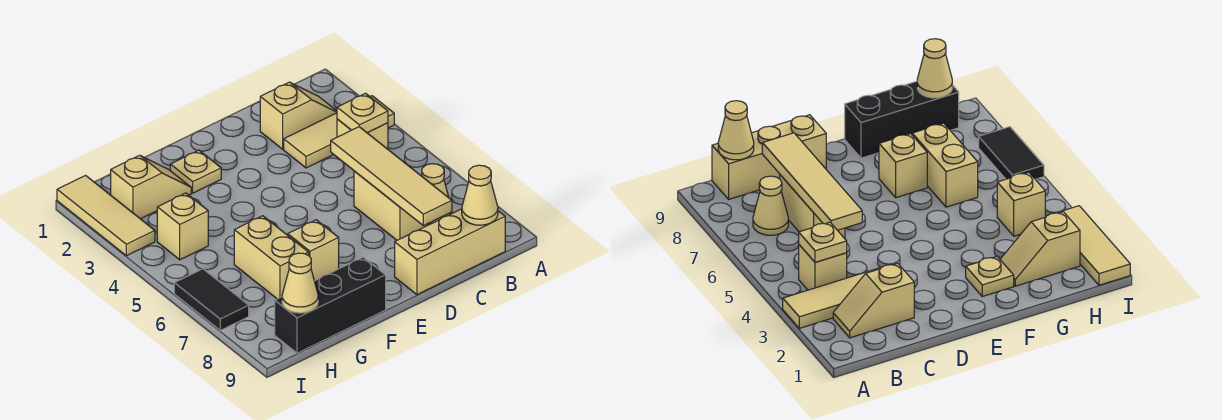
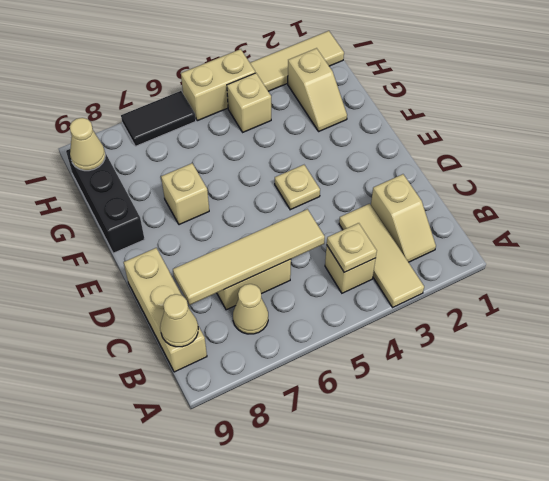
tan 1x1 plate [170,150,221,193] -> tan 1x1 plate moved to [275,165,320,210]
tan 1x2 brick [234,216,309,299] -> tan 1x2 brick moved to [181,49,255,121]

